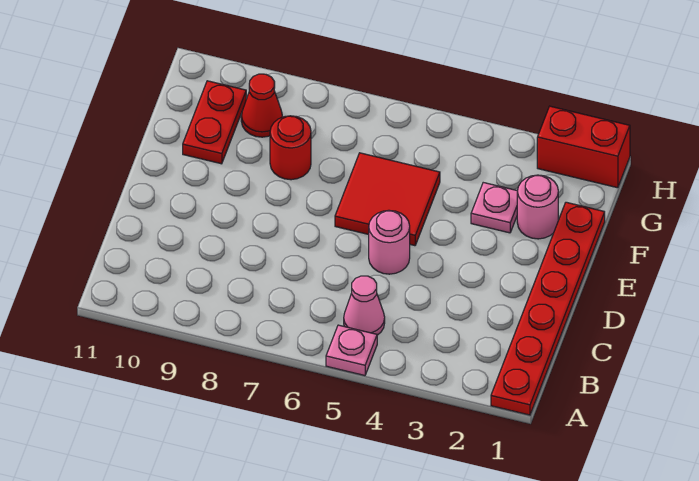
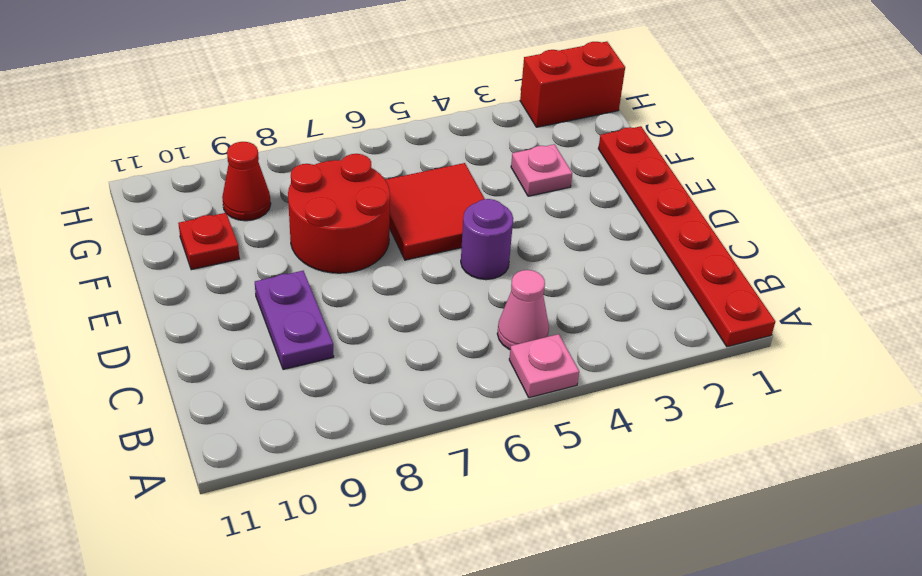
none -> purple 1x2 plate [255,271,334,370]
pink 1x1 round brick [369,210,410,274] -> purple 1x1 round brick [461,199,513,280]
pink 1x1 round brick [517,175,558,239] -> none
red 1x1 round brick [270,116,311,180] -> red 2x2 round brick [288,154,390,273]
red 1x2 plate [183,81,246,164] -> red 1x1 plate [178,213,239,270]

